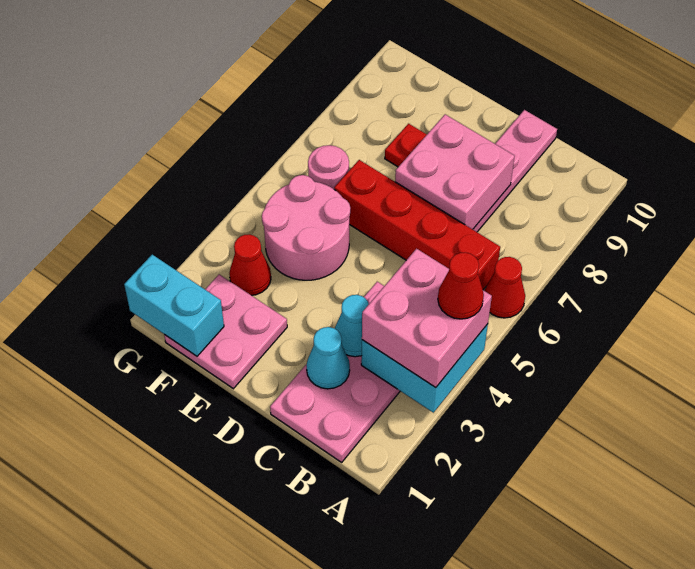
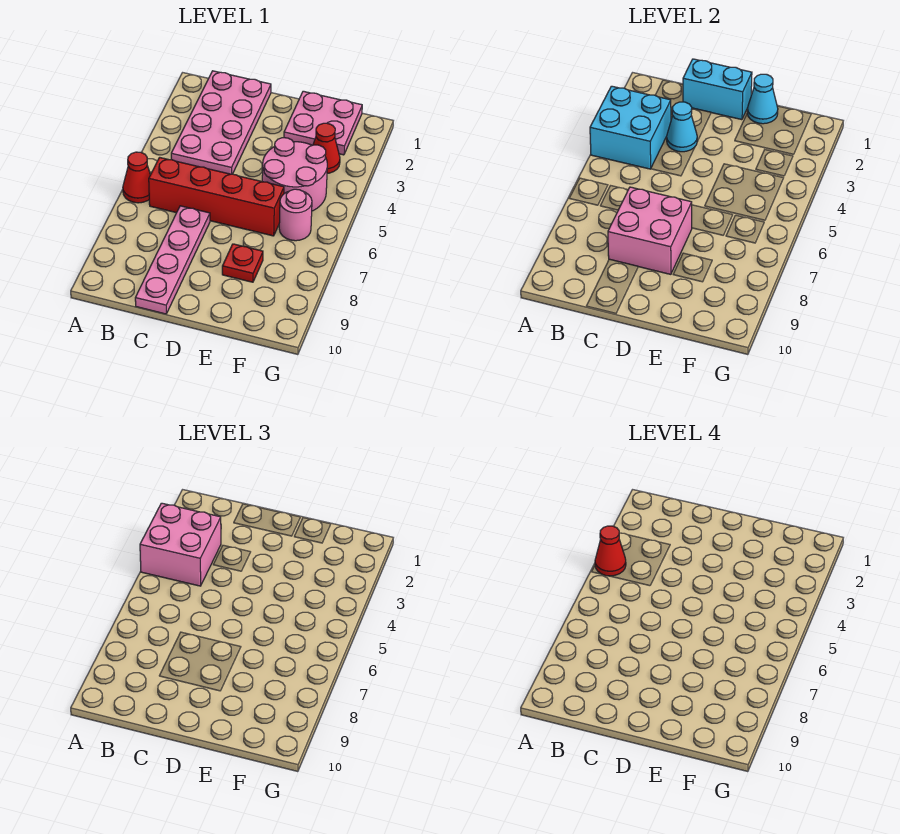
cyan 1x1 cone [306,327,350,389] -> cyan 1x1 cone moved to [747,74,778,124]
cyan 1x2 brick [124,255,224,356] -> cyan 1x2 brick moved to [683,59,752,120]

